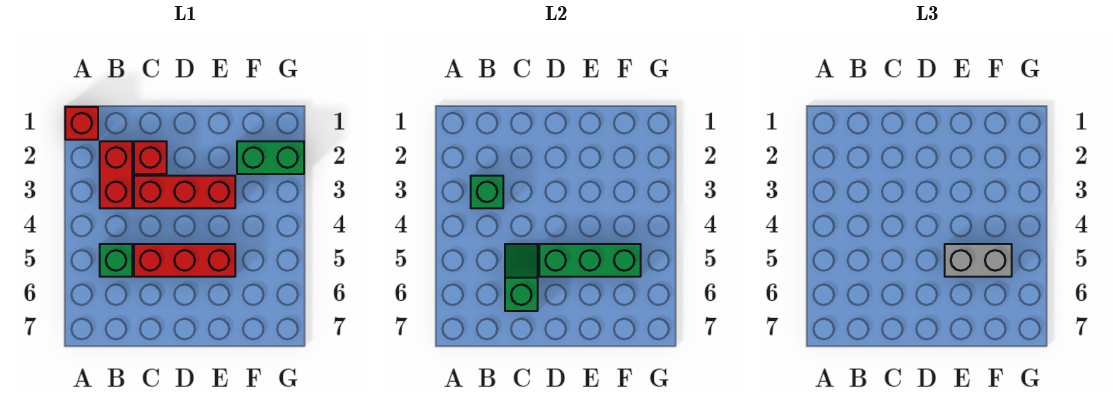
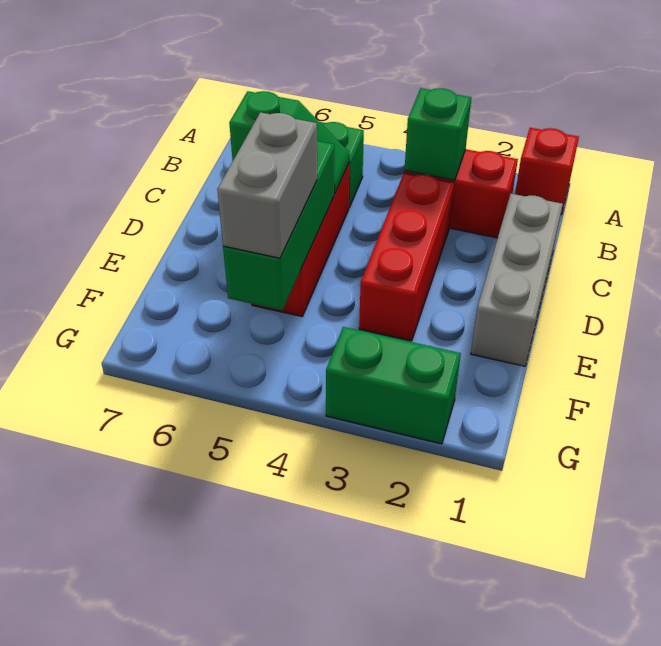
none -> grey 1x3 brick [471,194,563,366]
red 1x1 brick [134,141,167,174] -> none
green 1x2 brick [237,141,304,174] -> green 1x2 brick turned to [326,327,461,444]

